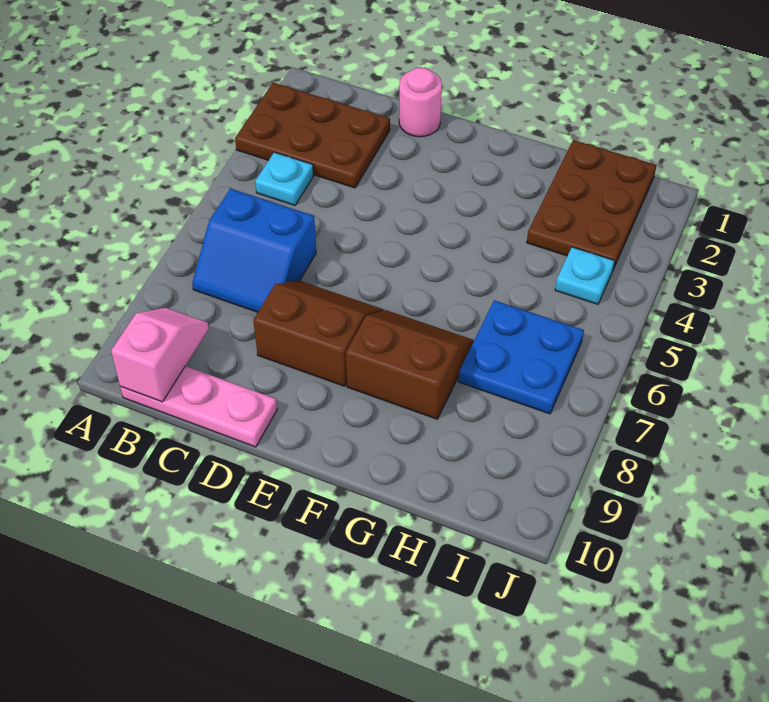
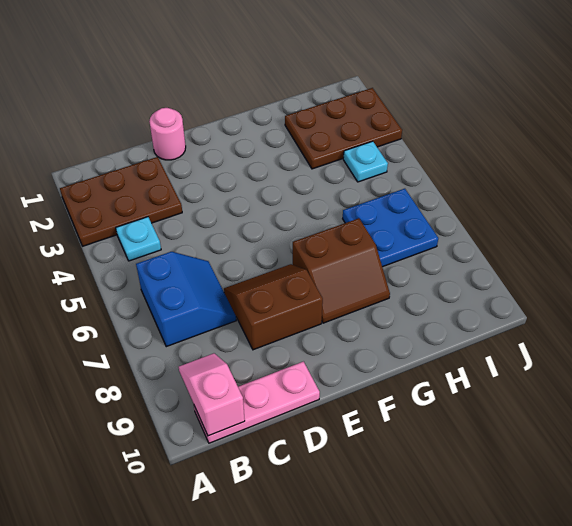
blue 2x2 slope [192,189,316,312] -> blue 2x2 slope turned to [136,252,236,347]
brown 2x2 slope [346,310,474,419] -> brown 2x2 slope turned to [293,218,390,323]
brown 2x3 plate [527,140,656,269] -> brown 2x3 plate turned to [285,88,402,169]

